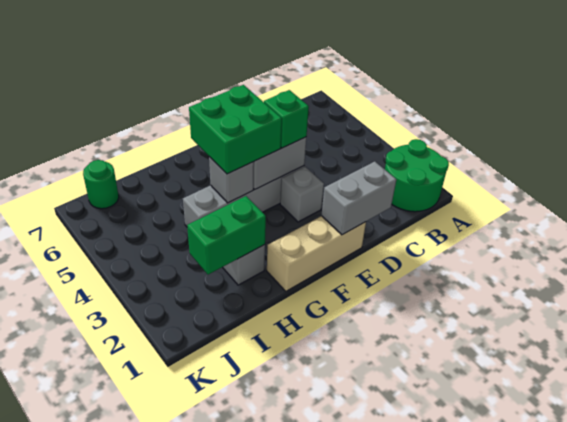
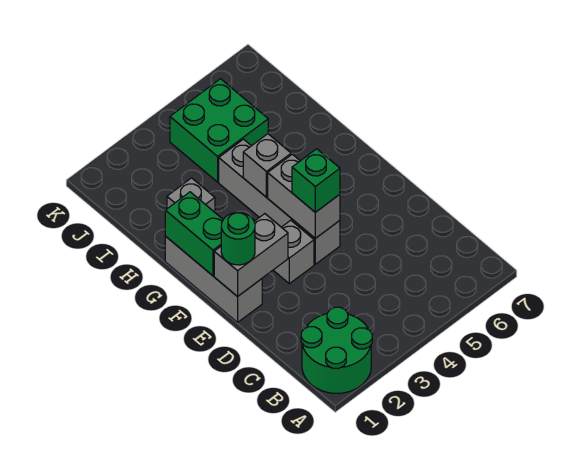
grey 1x2 brick [321,161,396,235] -> grey 1x2 brick turned to [214,214,288,297]
tan 1x3 brick [267,216,366,291] -> grey 1x3 brick [165,236,262,322]
green 2x2 brick [189,85,282,174] -> green 2x2 brick moved to [170,79,268,182]
green 1x2 brick [187,196,266,275] -> green 1x2 brick moved to [165,192,223,276]
green 1x1 round brick [83,160,119,209] -> green 1x1 round brick moved to [221,212,255,265]

